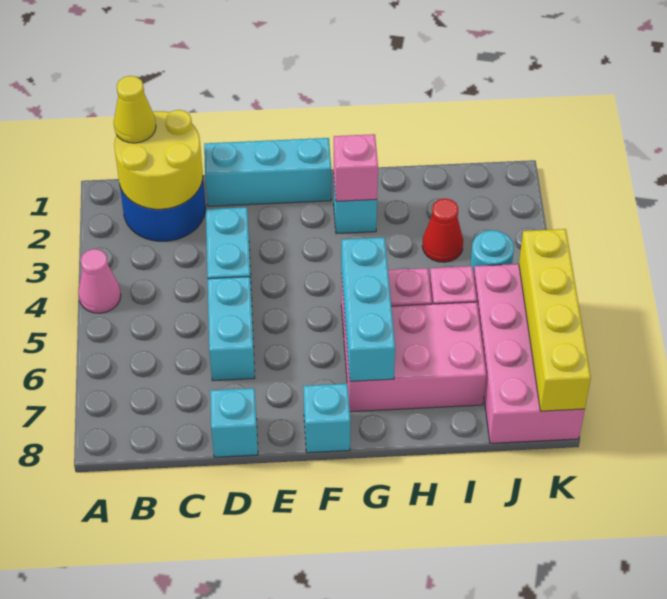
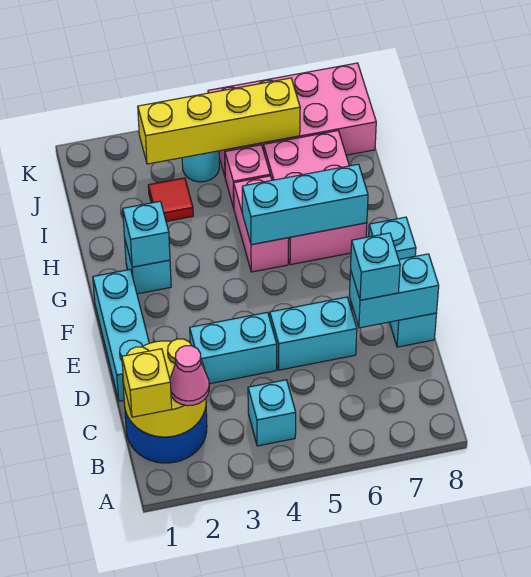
pink 1x1 cone [78,249,121,313] -> pink 1x1 cone moved to [170,346,209,406]
yellow 1x1 cone [114,76,156,143] -> yellow 1x1 brick [122,349,172,417]
none -> cyan 1x1 brick [248,380,296,446]
none -> cyan 1x2 brick [349,254,439,328]
none -> cyan 1x1 brick [351,233,400,300]
pink 1x1 brick [334,134,378,201] -> cyan 1x1 brick [123,201,170,267]
red 1x1 cone [422,198,463,262] -> red 1x1 tile [148,178,193,221]
yellow 1x4 brick [519,229,591,411] -> yellow 1x4 brick moved to [138,78,300,164]

